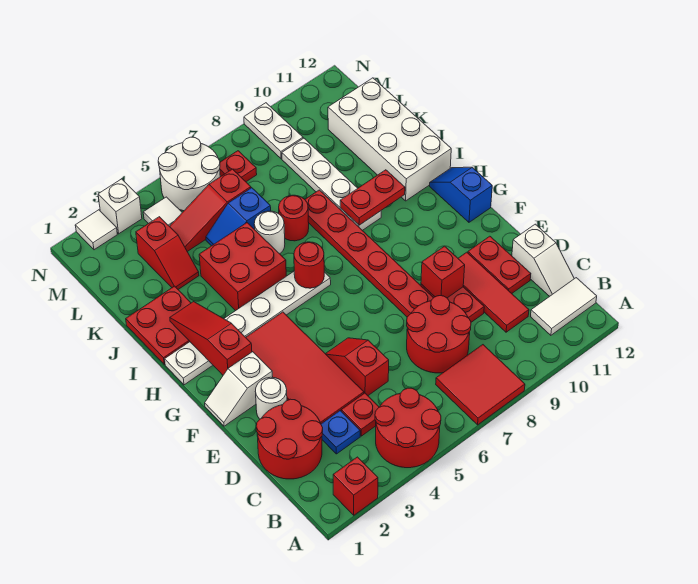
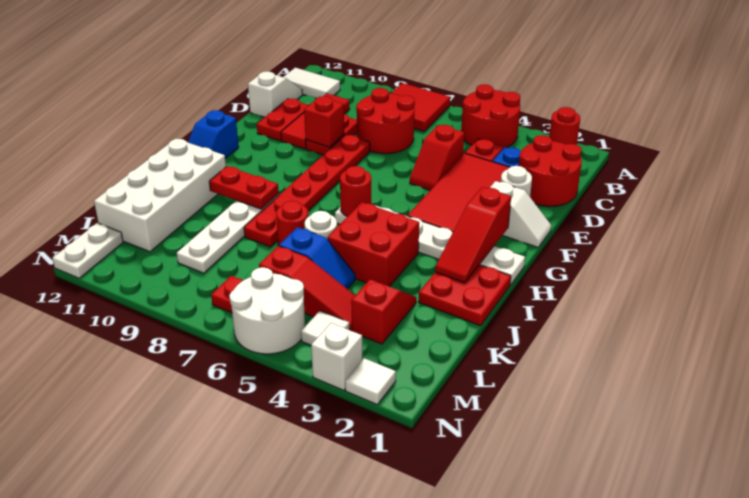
red 1x1 brick [333,457,378,515] -> red 1x1 round brick [549,107,580,145]
white 1x2 plate [244,103,303,159] -> white 1x2 plate moved to [52,223,123,278]

